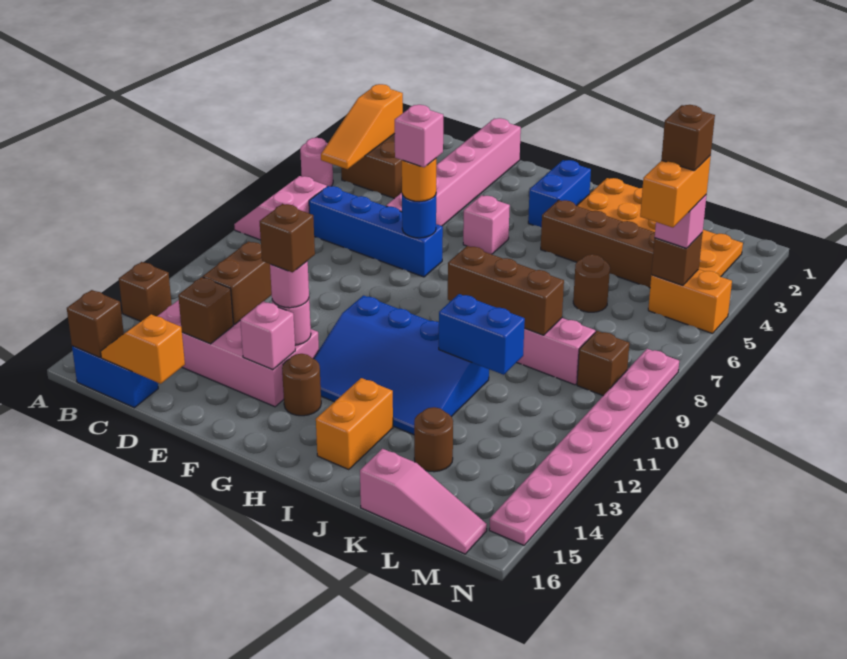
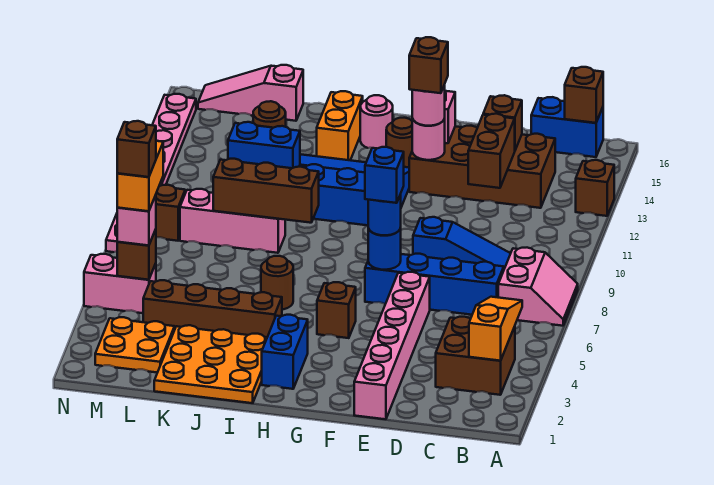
pink 1x1 round brick [300,138,333,187] -> pink 1x1 round brick moved to [360,95,393,148]
none -> blue 1x3 slope [413,217,511,269]
pink 2x4 brick [157,300,319,407] -> brown 2x4 brick [409,126,555,208]
orange 1x2 slope [101,314,185,384] -> none
orange 1x1 round brick [402,158,436,201] -> blue 1x1 round brick [368,194,401,235]
pink 1x1 brick [395,105,443,167] -> blue 1x1 brick [365,147,404,203]
pink 1x1 brick [463,195,510,254] -> brown 1x1 brick [317,282,356,338]
brown 1x1 round brick [573,254,610,312] -> brown 1x1 round brick moved to [261,256,293,310]
orange 1x2 brick [648,269,732,334] -> pink 1x2 brick [84,254,156,313]

